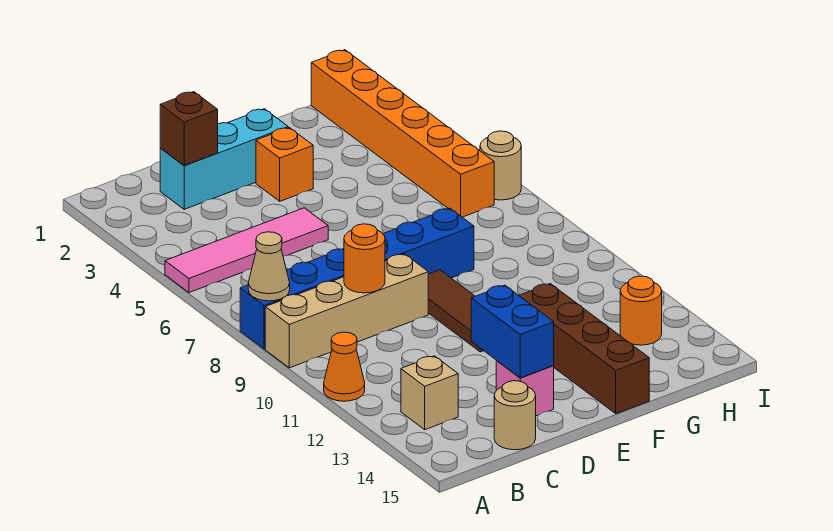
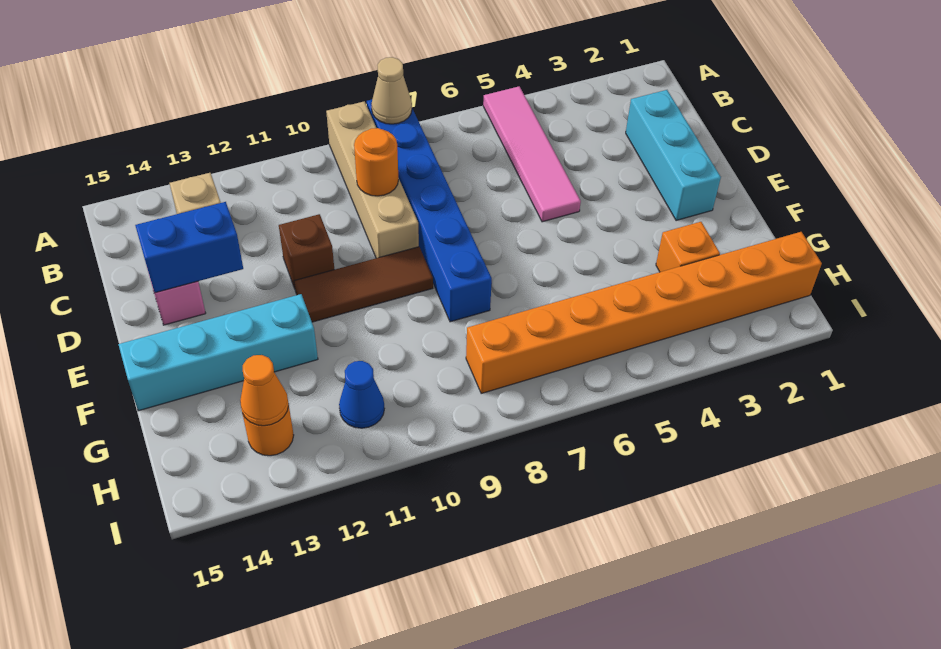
orange 1x1 cone [324,332,365,401] -> orange 1x1 cone moved to [240,355,289,426]
brown 1x1 brick [160,92,218,165] -> brown 1x1 brick moved to [279,214,334,288]
tan 1x1 round brick [494,381,536,450] -> none
orange 1x1 brick [256,128,313,201] -> orange 1x1 brick moved to [656,222,720,272]
brown 1x4 brick [519,284,649,414] -> cyan 1x4 brick [118,294,318,411]
orange 1x6 brick [311,50,494,217] -> orange 1x8 brick [466,232,822,393]
none -> blue 1x1 cone [339,361,384,428]
tan 1x1 round brick [480,131,521,200] -> none

